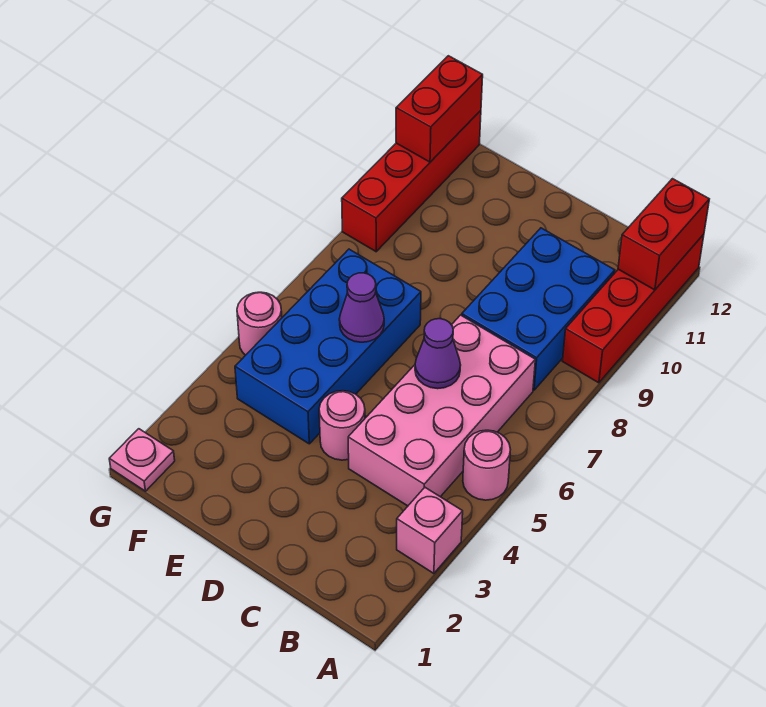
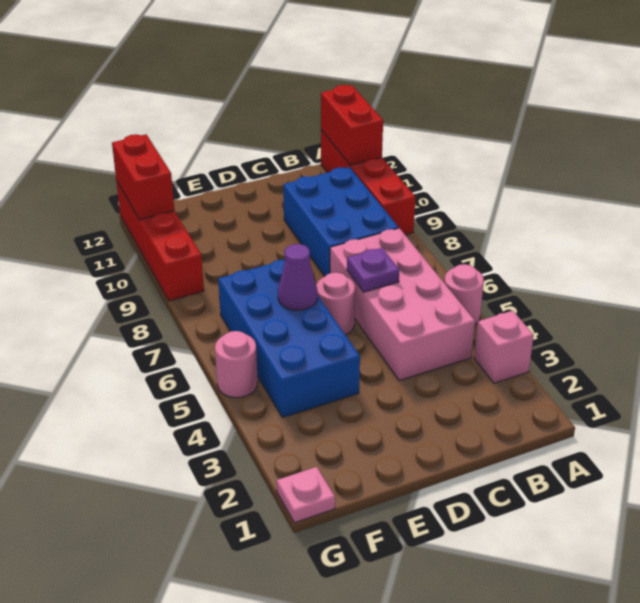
purple 1x1 cone [415,319,461,389] -> purple 1x1 plate [347,248,399,292]
pink 1x1 round brick [319,391,365,460] -> pink 1x1 round brick moved to [316,272,355,335]

